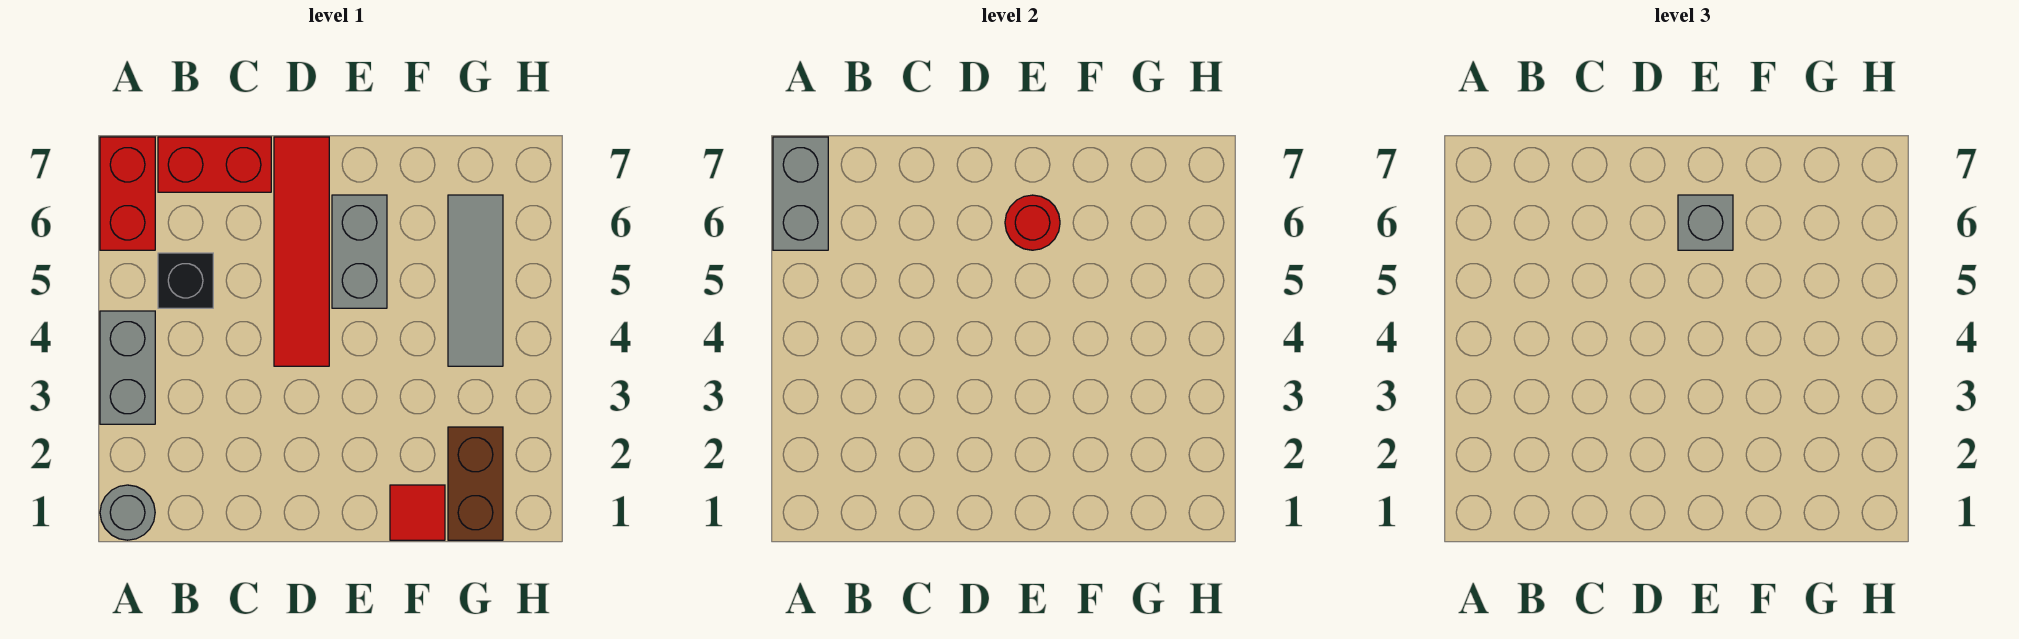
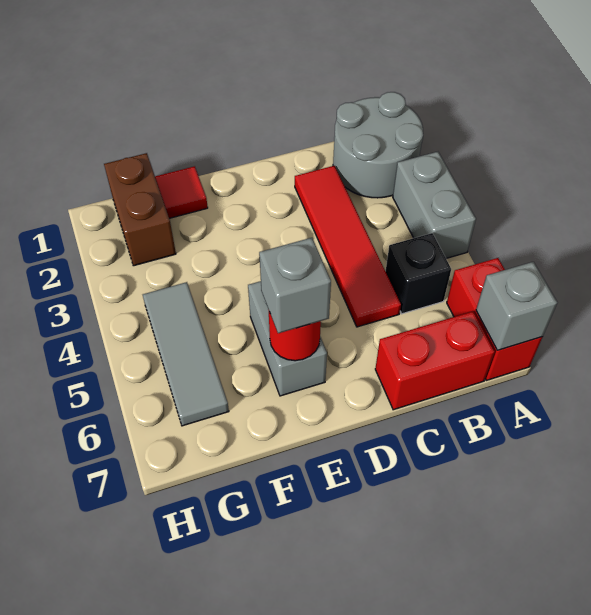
grey 1x1 round brick [100,485,155,540] -> grey 2x2 round brick [333,92,423,198]
grey 1x2 brick [773,137,828,250] -> grey 1x1 brick [476,262,557,350]
red 1x4 tile [274,137,329,366] -> red 1x4 tile moved to [295,166,401,327]

